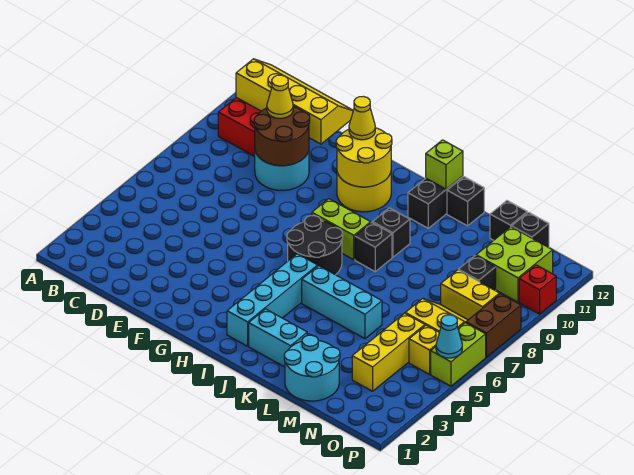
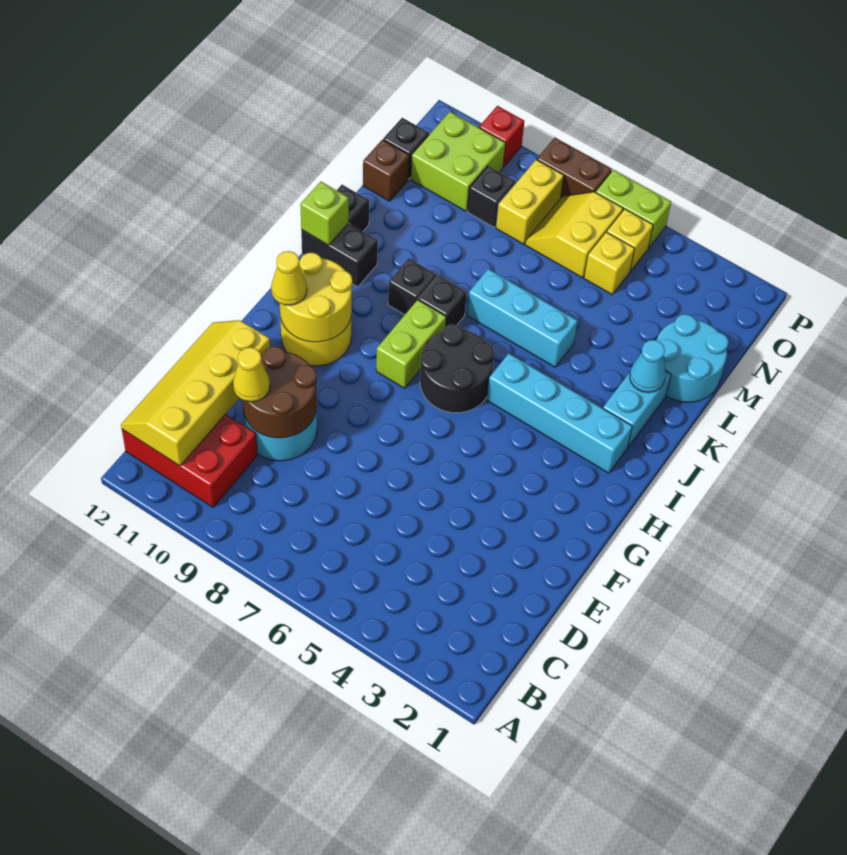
cyan 1x3 brick [302,266,382,339] -> cyan 1x3 brick turned to [467,269,578,367]
black 1x1 brick [490,201,527,240] -> brown 1x1 brick [363,140,409,201]
yellow 1x3 brick [352,313,425,391] -> yellow 1x1 brick [584,232,635,294]
cyan 1x1 cone [436,315,462,358] -> cyan 1x1 cone moved to [630,340,666,393]

